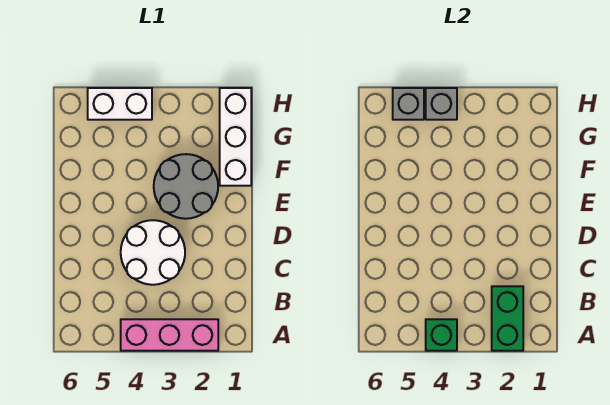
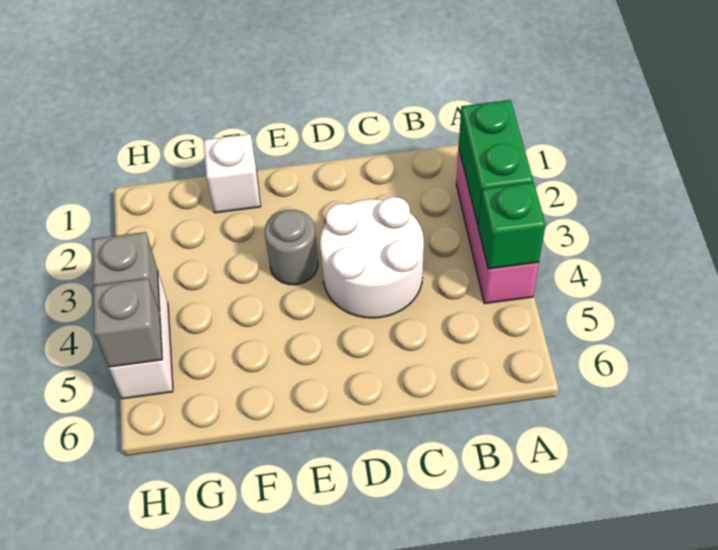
green 1x2 brick [492,286,523,351] -> green 1x2 brick turned to [459,100,533,225]
grey 2x2 round brick [154,154,218,219] -> grey 1x1 round brick [265,210,318,285]
white 1x3 brick [220,88,251,186] -> white 1x1 brick [203,134,261,213]

